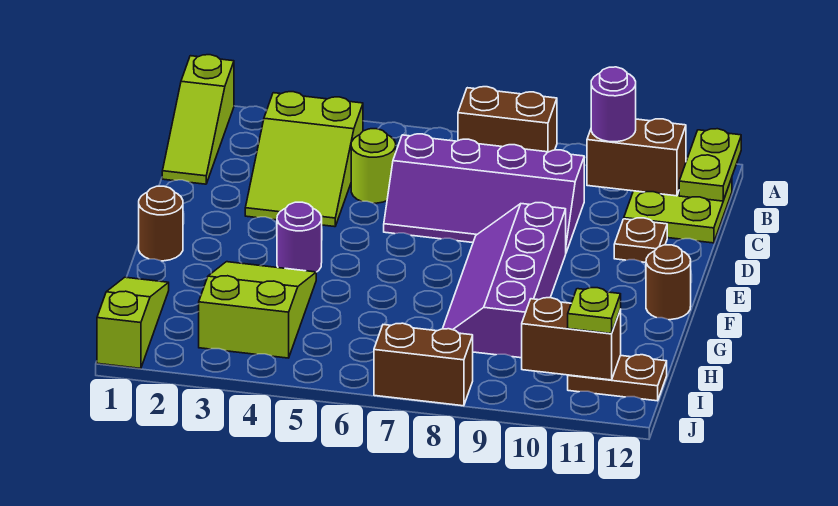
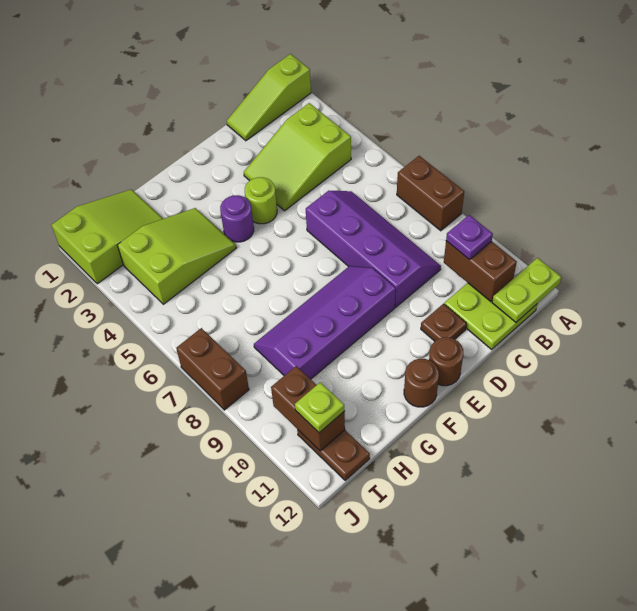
purple 1x1 round brick [591,67,636,142] -> purple 1x1 plate [446,215,493,260]
lime 1x1 round brick [351,129,396,203] -> lime 1x1 round brick moved to [245,177,277,224]
purple 2x4 slope [384,134,584,252] -> purple 2x4 slope turned to [306,191,441,307]
brown 1x1 round brick [139,186,183,261] -> brown 1x1 round brick moved to [429,337,463,386]
lime 1x3 slope [97,277,169,368] -> lime 2x3 slope [52,189,163,284]

